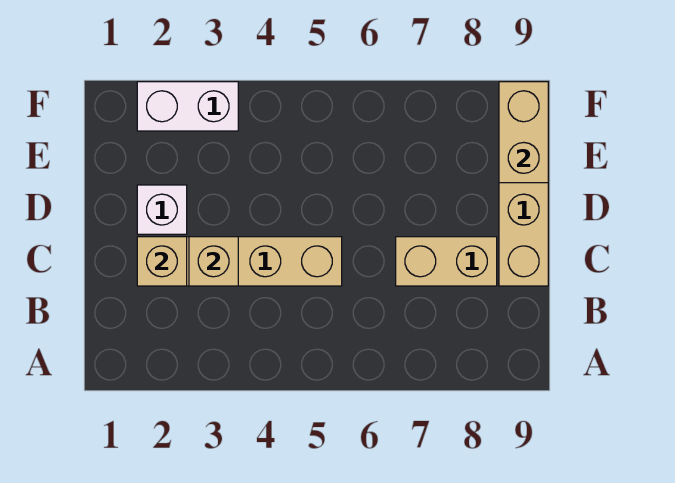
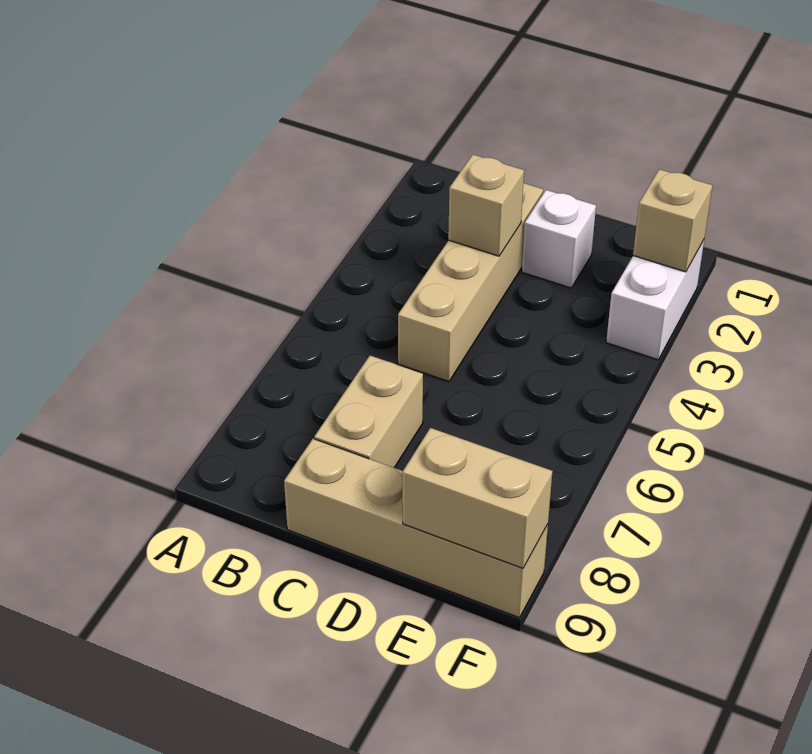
tan 1x1 brick [137,237,187,286] -> tan 1x1 brick moved to [633,169,713,272]

